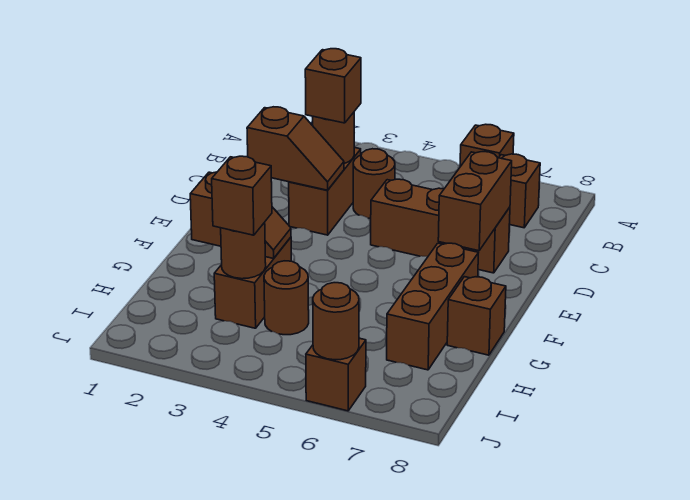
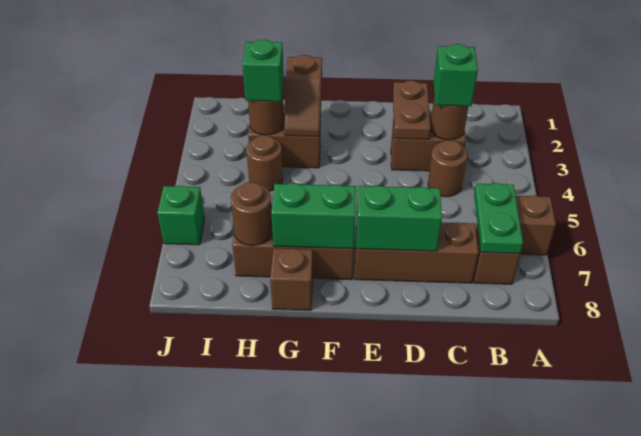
none -> green 1x2 plate [474,183,523,254]
brown 1x1 brick [305,49,361,123] -> green 1x1 brick [434,44,478,106]
brown 1x2 slope [247,107,344,190] -> brown 1x2 plate [393,81,431,139]
brown 1x3 brick [371,179,510,273] -> brown 1x3 brick turned to [355,222,479,283]
brown 1x2 brick [438,152,512,251] -> green 1x2 brick [356,186,442,251]
none -> green 1x2 brick [271,183,356,249]
brown 1x1 brick [212,156,272,235] -> green 1x1 brick [242,39,284,101]
brown 1x1 brick [306,338,366,411] -> green 1x1 brick [157,186,205,245]
brown 1x1 round brick [313,283,359,360] -> brown 1x1 round brick moved to [231,182,273,246]

